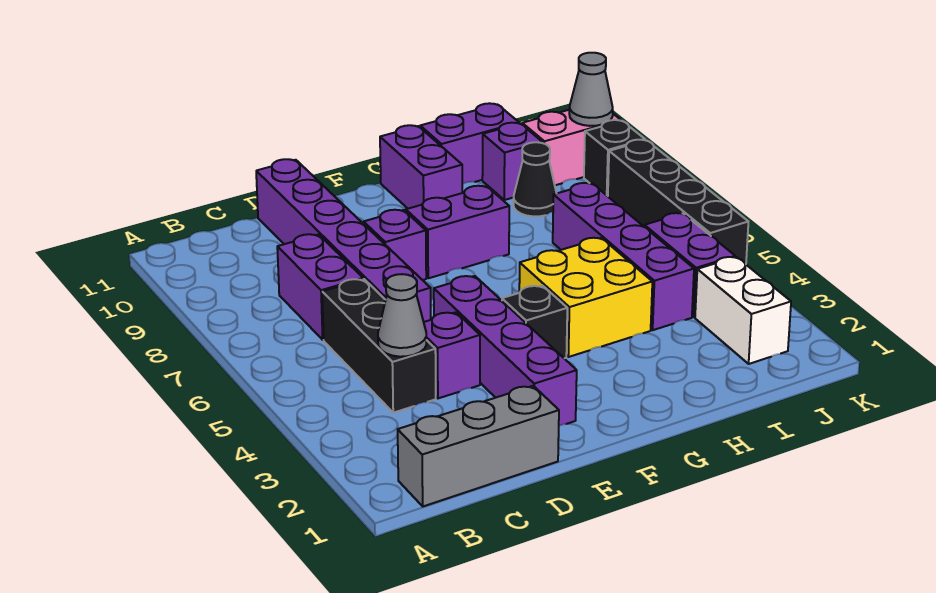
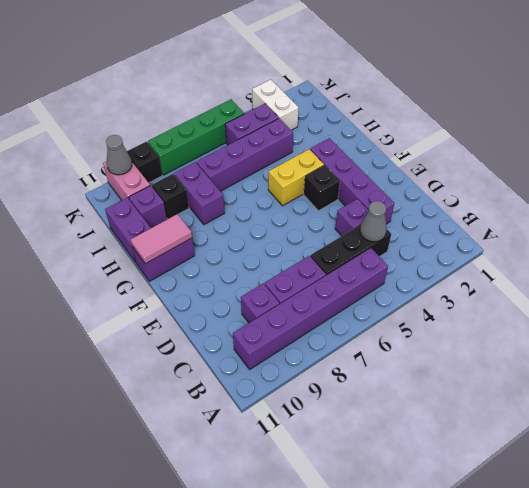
grey 1x3 brick [398,386,559,506] -> none
purple 1x6 brick [256,159,431,322] -> purple 1x6 brick moved to [233,248,388,369]
purple 1x4 brick [434,276,577,426] -> purple 1x4 brick turned to [310,138,394,224]
purple 1x1 brick [364,210,426,280] -> purple 1x1 brick moved to [241,283,279,323]
purple 1x2 brick [405,186,509,278] -> purple 1x2 brick moved to [174,162,225,225]
yellow 2x2 brick [519,238,652,357] -> yellow 1x2 brick [268,149,324,206]
none -> pink 1x2 tile [130,214,192,264]
black 1x1 cone [514,142,557,216] -> black 1x1 brick [152,174,189,219]
white 1x2 brick [695,257,791,364] -> white 1x2 brick turned to [252,79,299,130]
black 1x4 brick [608,140,748,264] -> green 1x4 brick [148,99,244,175]

